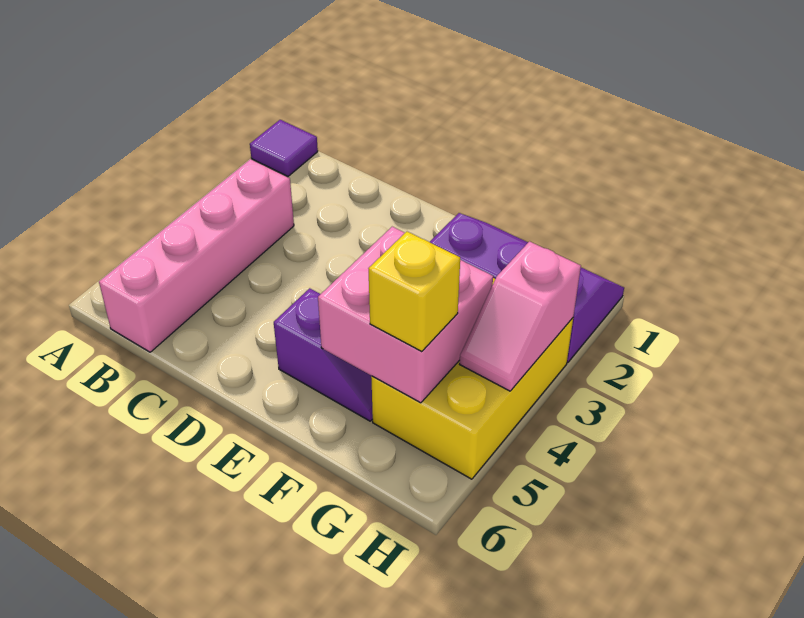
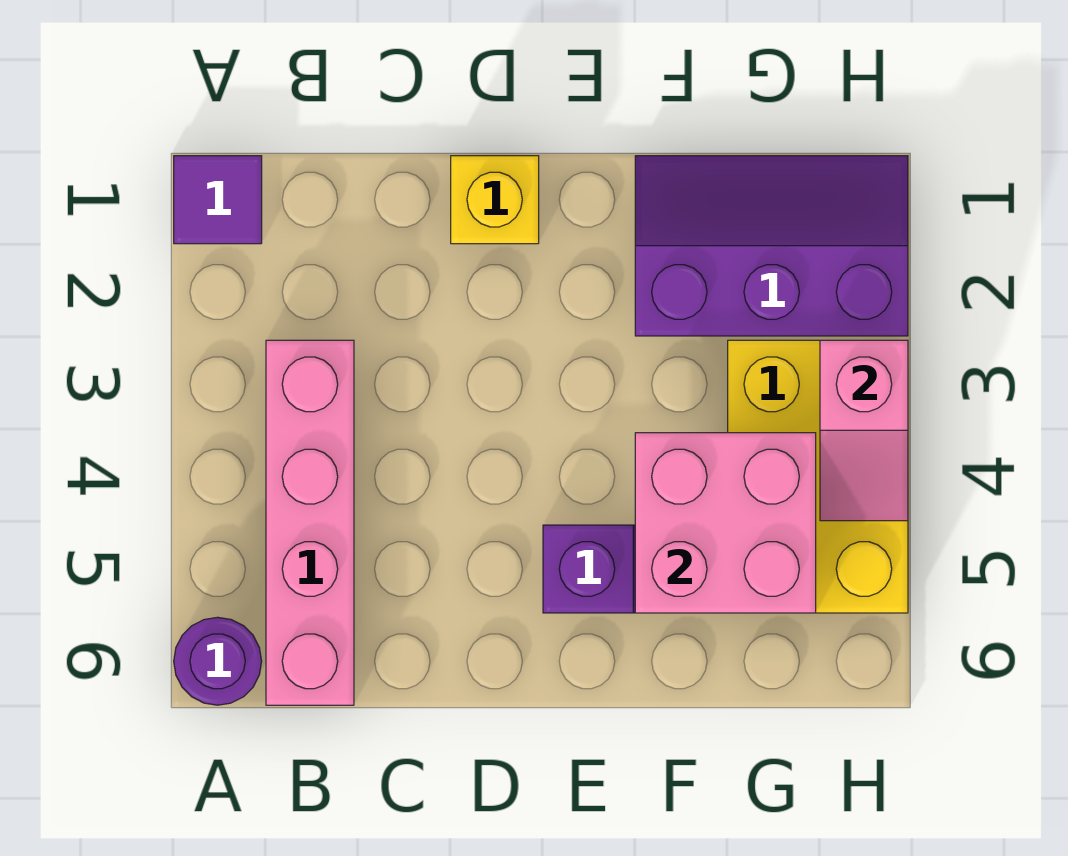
none -> purple 1x1 round brick [174,617,262,705]
yellow 1x1 brick [368,232,460,352] -> yellow 1x1 brick moved to [451,156,539,244]

